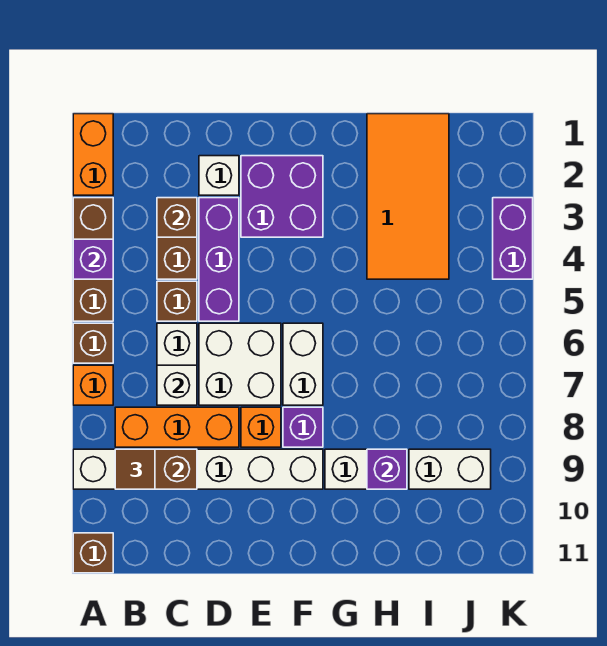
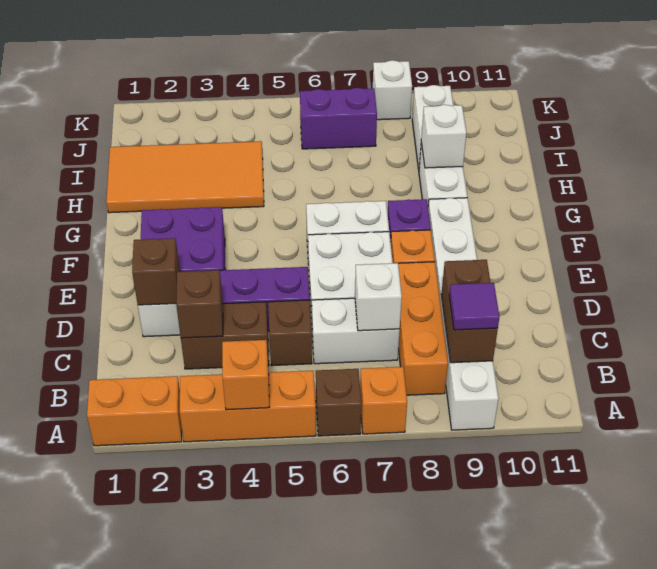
brown 1x3 brick [73,198,113,321] -> orange 1x3 brick [180,371,316,442]
purple 1x1 brick [73,239,113,279] -> orange 1x1 brick [222,340,269,410]
brown 1x1 brick [73,533,113,573] -> brown 1x1 brick moved to [132,238,180,305]
brown 1x1 tile [115,449,155,489] -> purple 1x1 tile [449,283,499,330]
purple 1x1 brick [367,449,407,489] -> white 1x1 brick [421,105,466,168]
purple 1x2 brick [493,198,533,279] -> purple 1x2 brick moved to [300,88,377,149]
none -> white 1x1 brick [373,60,412,120]

